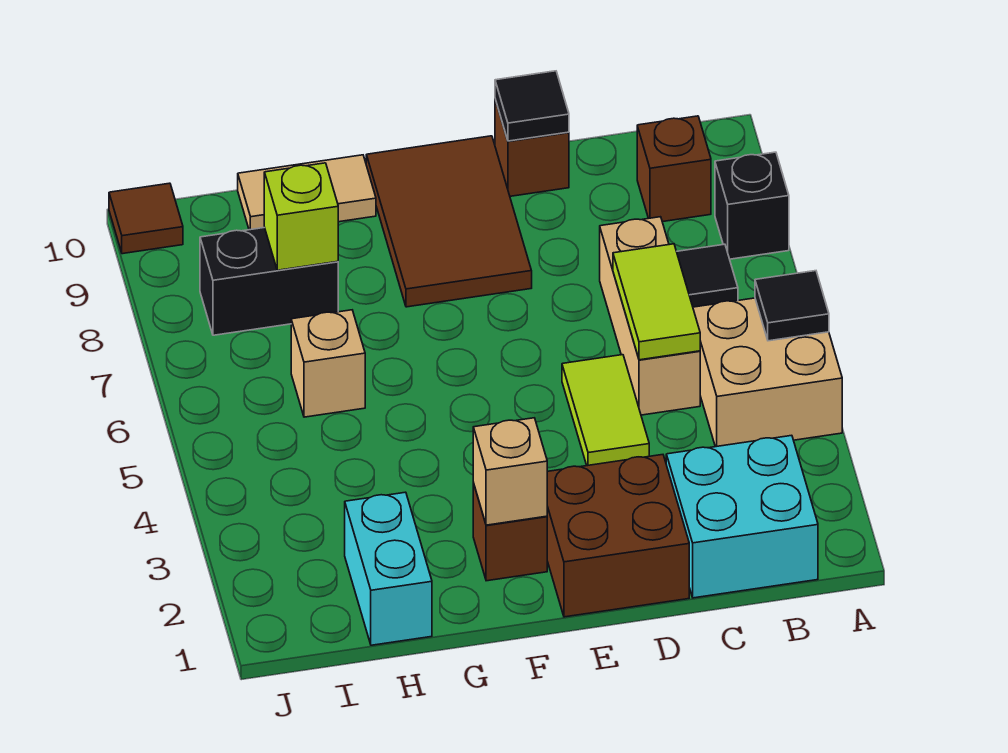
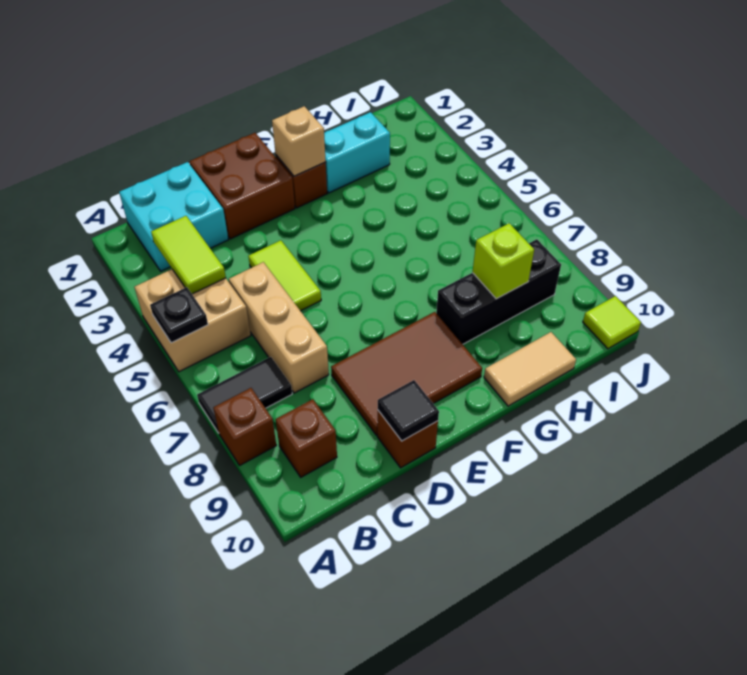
black 1x1 tile [755,271,829,341] -> black 1x1 plate [150,287,208,343]
black 1x1 brick [715,152,789,259] -> brown 1x1 brick [213,388,276,466]
black 1x1 tile [677,244,738,307] -> black 1x2 tile [197,357,292,433]
lime 1x2 tile [613,244,700,360] -> lime 1x2 tile moved to [151,216,226,294]
brown 2x3 tile [366,136,532,307] -> brown 2x3 tile turned to [331,312,482,435]
cyan 1x2 brick [345,492,432,645] -> cyan 1x2 brick turned to [324,112,390,193]
tan 1x1 brick [291,310,365,417] -> none
black 1x2 brick [200,228,338,335] -> black 1x3 brick [436,239,561,344]
brown 1x1 tile [109,183,183,254] -> lime 1x1 tile [583,296,641,349]

